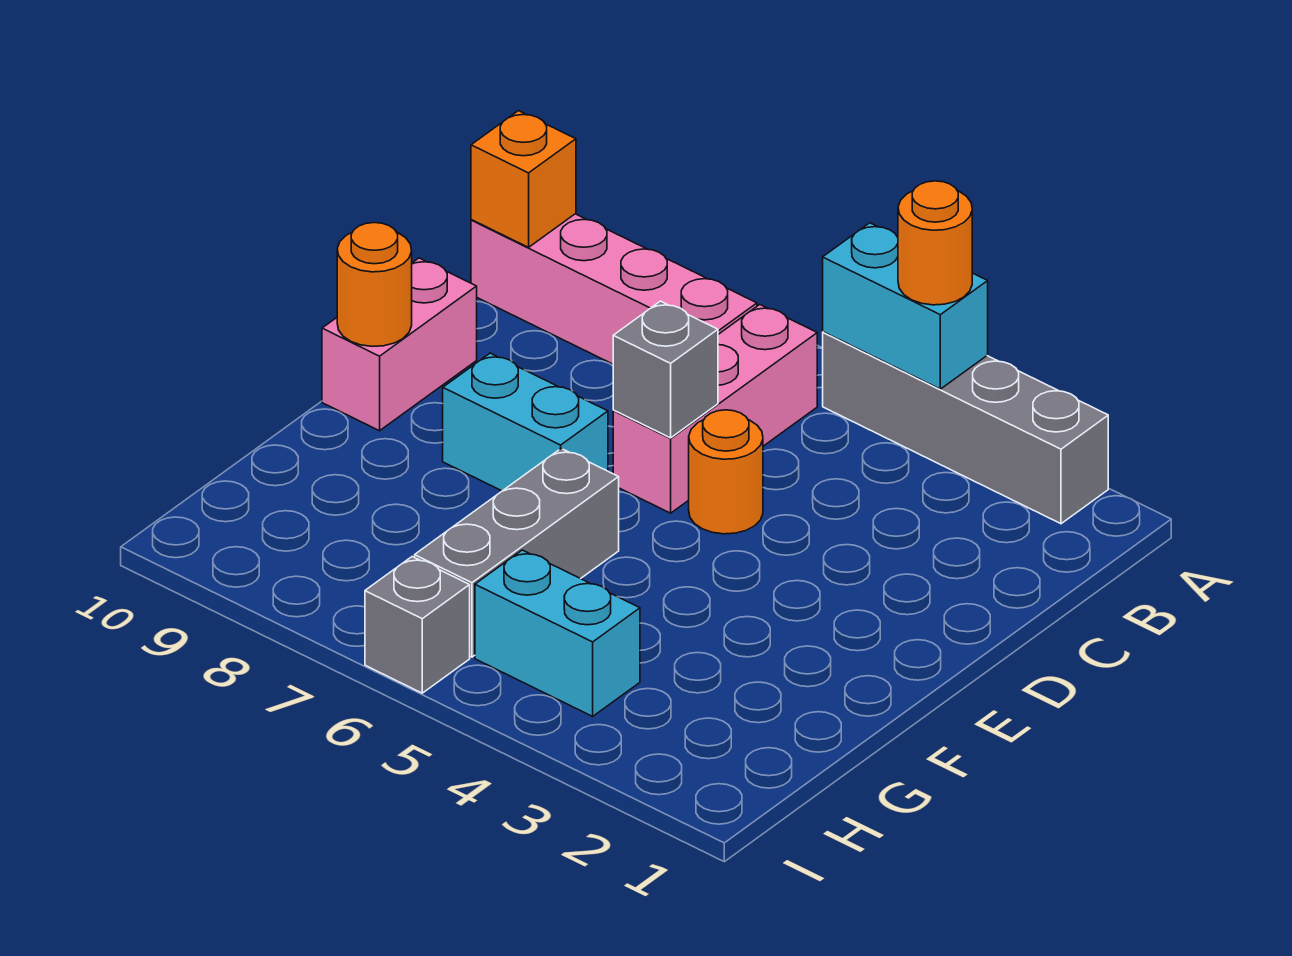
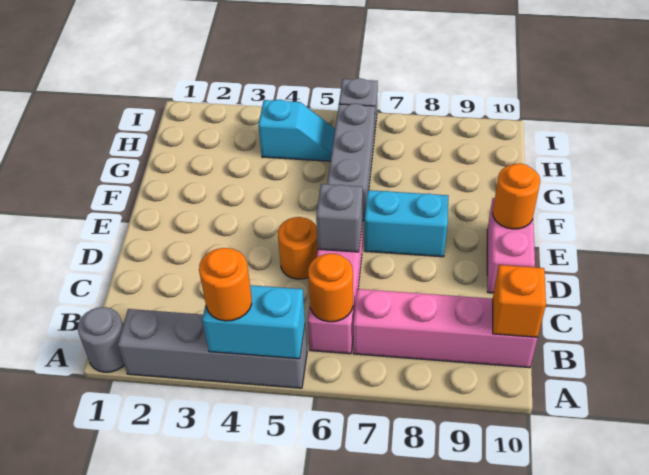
none -> grey 1x1 round brick [78,307,124,372]
none -> orange 1x1 round brick [308,254,353,322]
cyan 1x2 brick [475,550,640,716] -> cyan 1x2 slope [258,100,335,161]

